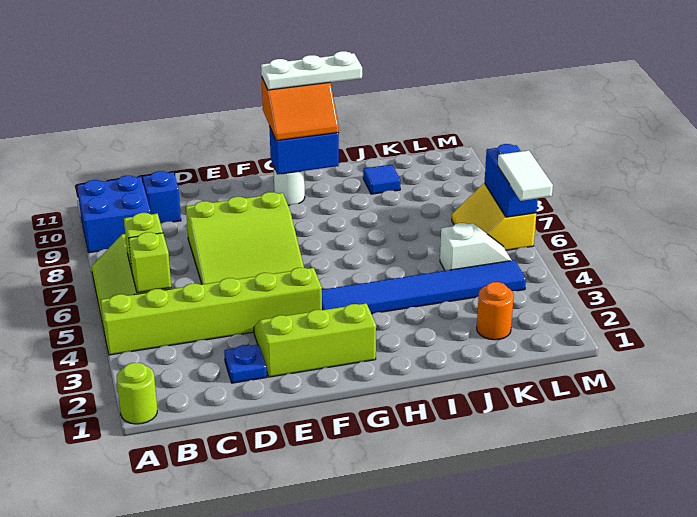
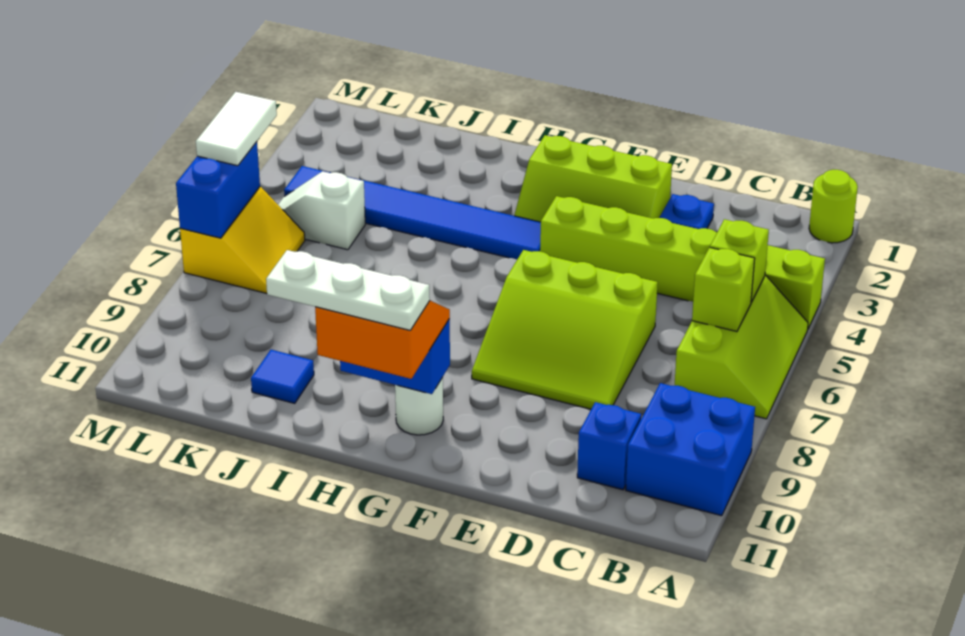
lime 3x3 slope [186,192,304,284] -> lime 3x3 slope turned to [472,250,658,409]
orange 1x1 round brick [477,282,514,340] -> none

